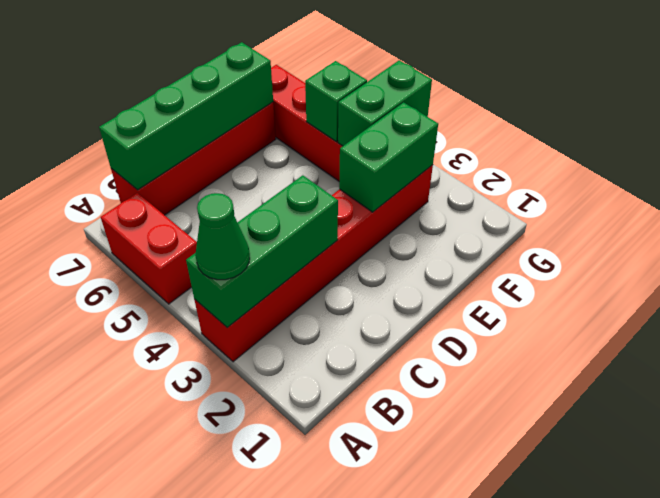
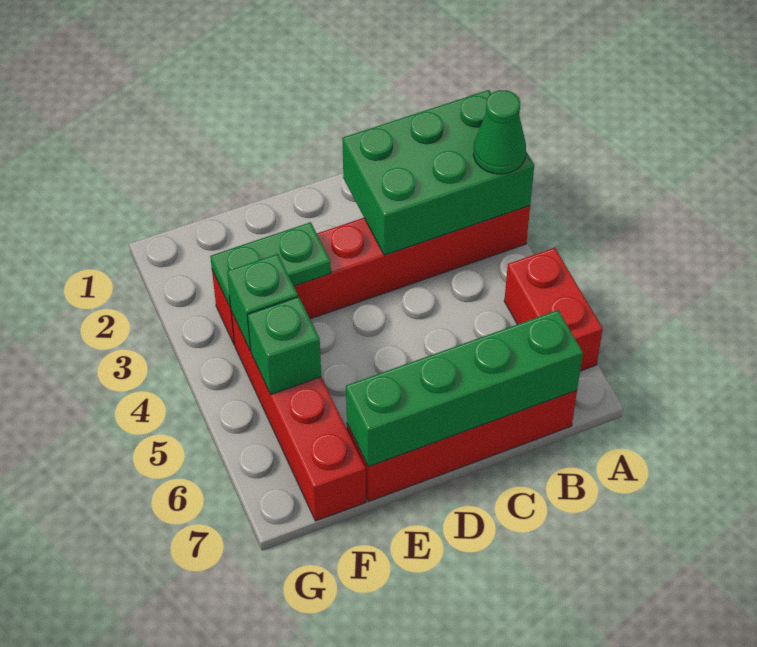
green 1x3 brick [186,175,338,328] -> green 2x3 brick [342,90,534,255]
green 1x2 brick [339,102,438,212] -> green 1x2 plate [210,222,331,308]
green 1x2 brick [338,60,432,146] -> green 1x1 brick [227,254,298,351]

